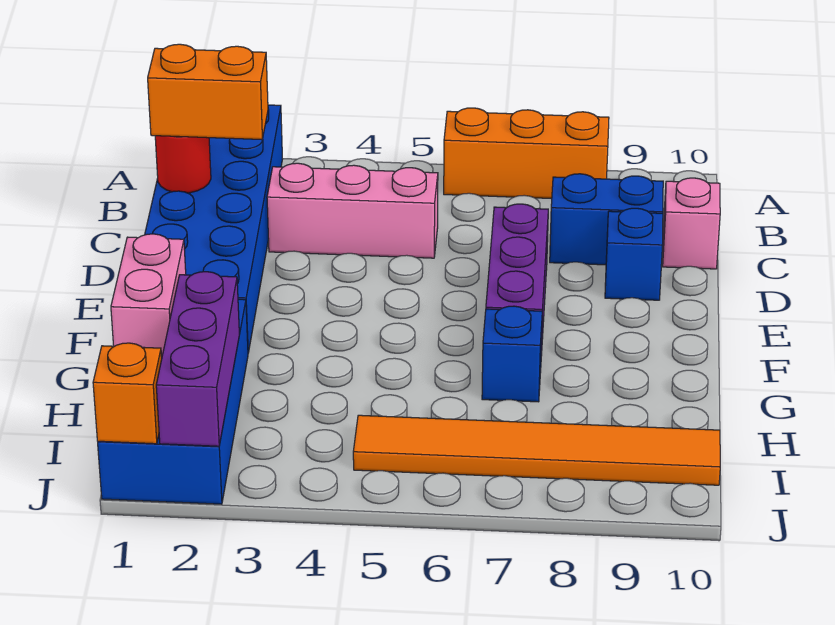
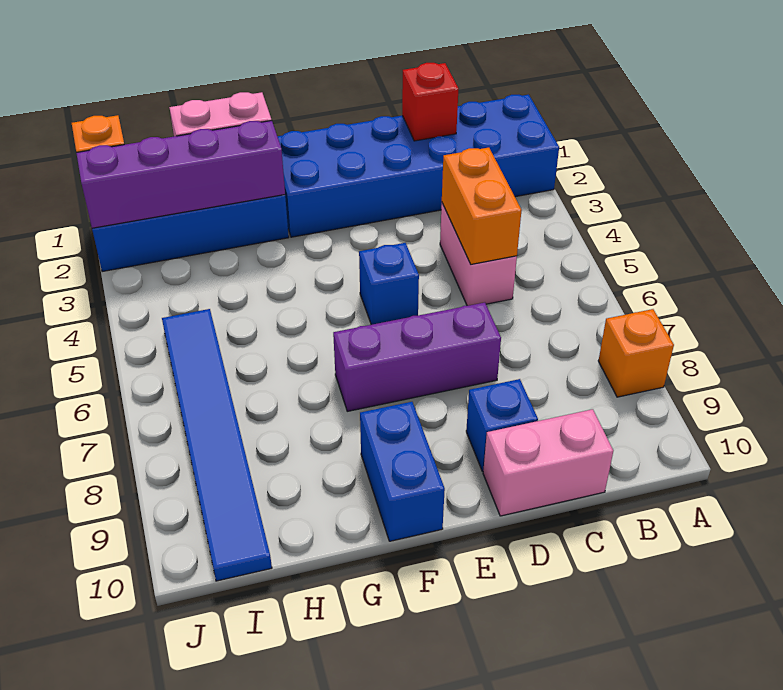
orange 1x3 brick [444,108,609,199] -> orange 1x1 brick [598,309,674,397]
red 1x1 round brick [155,136,211,193] -> red 1x1 brick [402,63,459,141]
orange 1x2 brick [148,44,268,140] -> orange 1x2 brick moved to [442,148,522,264]
pink 1x3 brick [267,163,438,258] -> pink 1x2 brick [440,203,517,306]
blue 1x2 brick [550,174,663,265] -> blue 1x2 brick moved to [360,402,445,541]
pink 1x1 brick [663,178,720,269] -> pink 1x2 brick [483,409,613,516]
blue 1x1 brick [482,306,542,402] -> blue 1x1 brick moved to [359,243,419,325]
purple 1x3 brick [156,272,239,446] -> purple 1x4 brick [76,121,285,228]
orange 1x6 tile [353,415,720,485] -> blue 1x6 tile [162,309,272,581]

